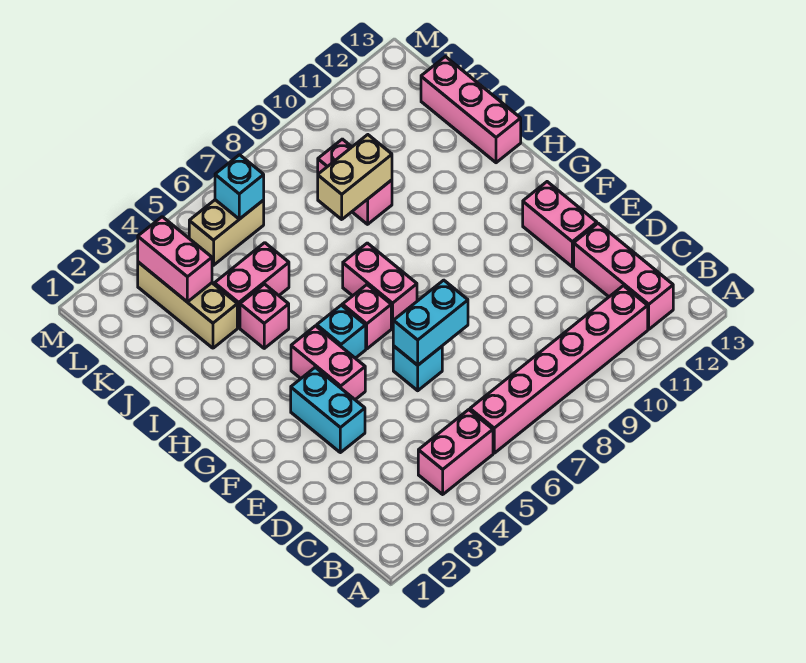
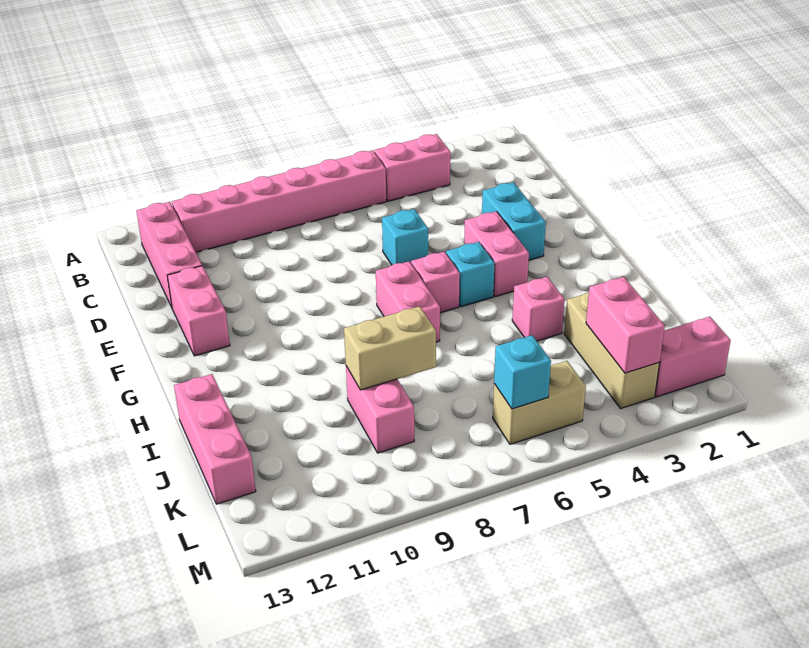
cyan 1x2 brick [393,280,468,365] -> none
pink 1x2 brick [214,243,289,327] -> pink 1x2 brick moved to [655,317,731,397]

